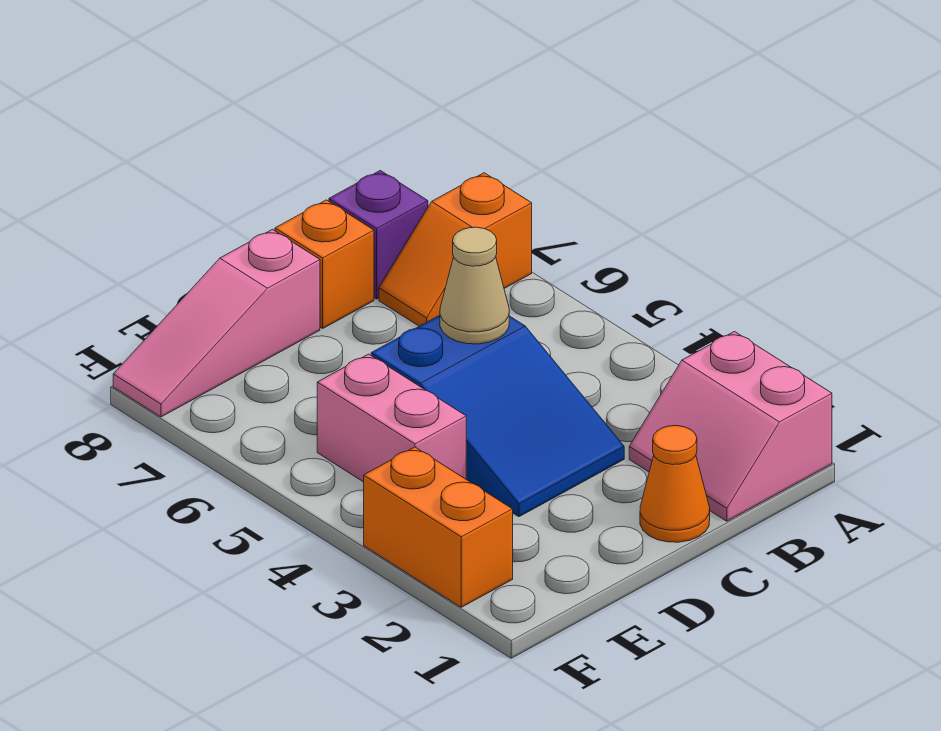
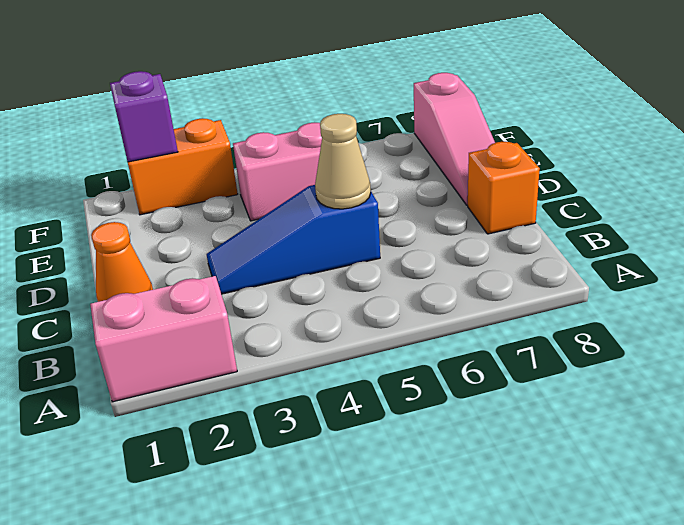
orange 1x2 slope [379,173,532,326] -> none
purple 1x1 brick [329,171,428,299] -> purple 1x1 brick moved to [110,71,178,162]
blue 2x3 slope [371,315,624,517] -> blue 1x3 slope [206,185,380,294]
pink 1x3 slope [113,229,320,417] -> pink 1x3 slope turned to [414,73,495,205]

